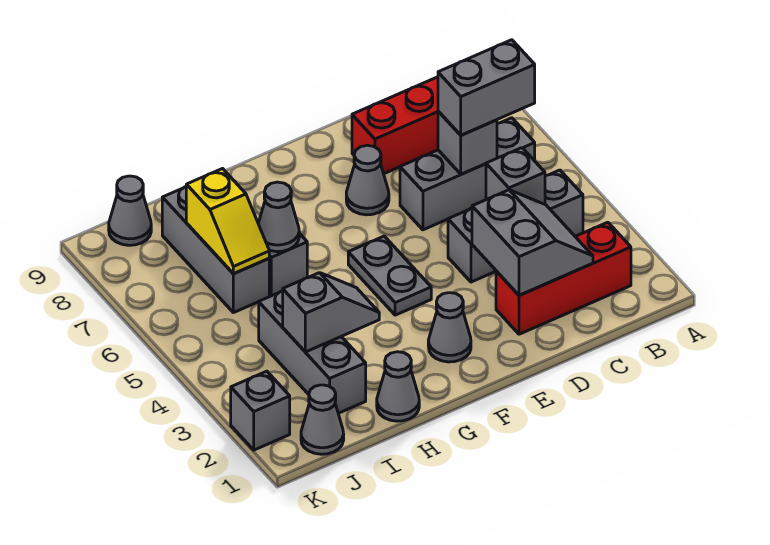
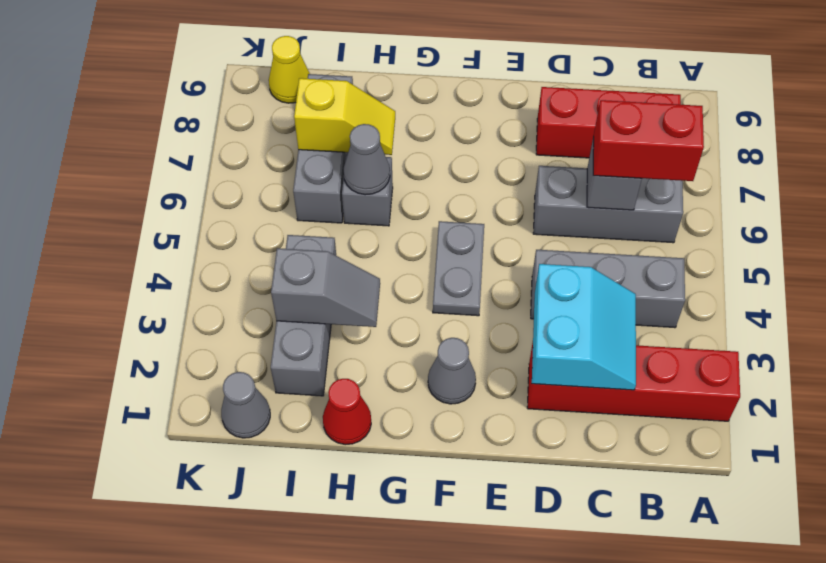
red 1x3 brick [496,222,631,334] -> red 1x4 brick [527,343,740,421]
grey 1x2 brick [438,40,535,135] -> red 1x2 brick [593,100,704,181]
grey 2x2 slope [472,190,593,295] -> cyan 2x2 slope [532,264,636,390]
grey 1x1 brick [486,148,545,204] -> none
grey 1x1 cone [346,145,389,215] -> none
grey 1x1 cone [377,352,419,421] -> red 1x1 cone [323,379,371,445]
yellow 1x2 slope [186,169,269,274] -> yellow 1x2 slope turned to [294,78,395,155]
grey 1x1 cone [109,176,151,245] -> yellow 1x1 cone [269,36,310,103]
grey 1x1 brick [231,371,290,450] -> none

